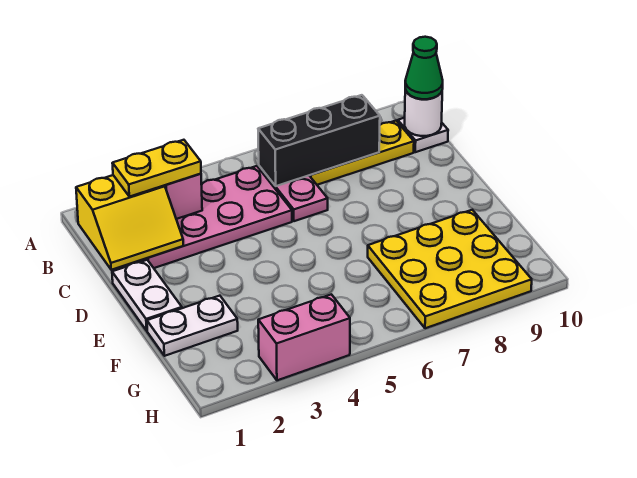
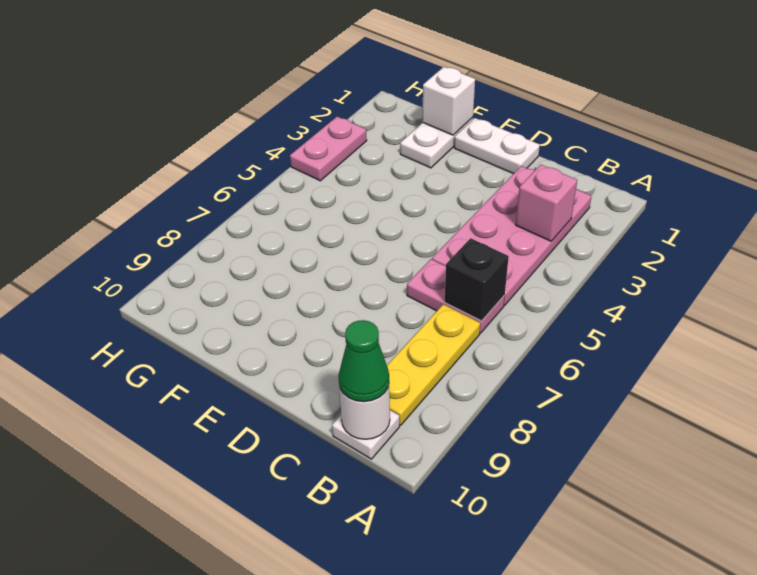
yellow 2x2 slope [76,175,183,270] -> none
yellow 1x2 plate [112,140,201,197] -> none
black 1x3 brick [258,95,380,186] -> black 1x1 brick [445,238,509,321]
none -> white 1x1 brick [422,67,475,135]
yellow 3x3 plate [368,210,532,328] -> none
pink 1x2 brick [258,294,350,380] -> pink 1x2 plate [290,117,367,181]

